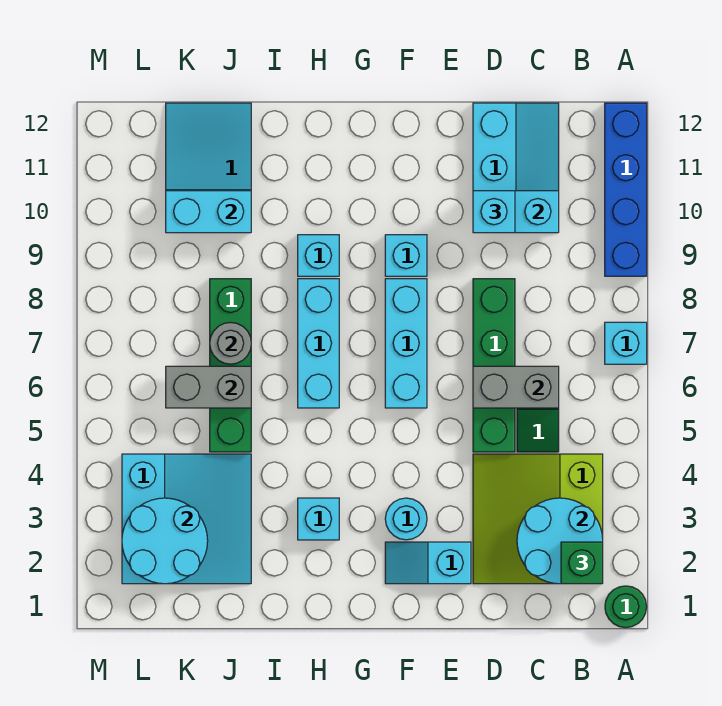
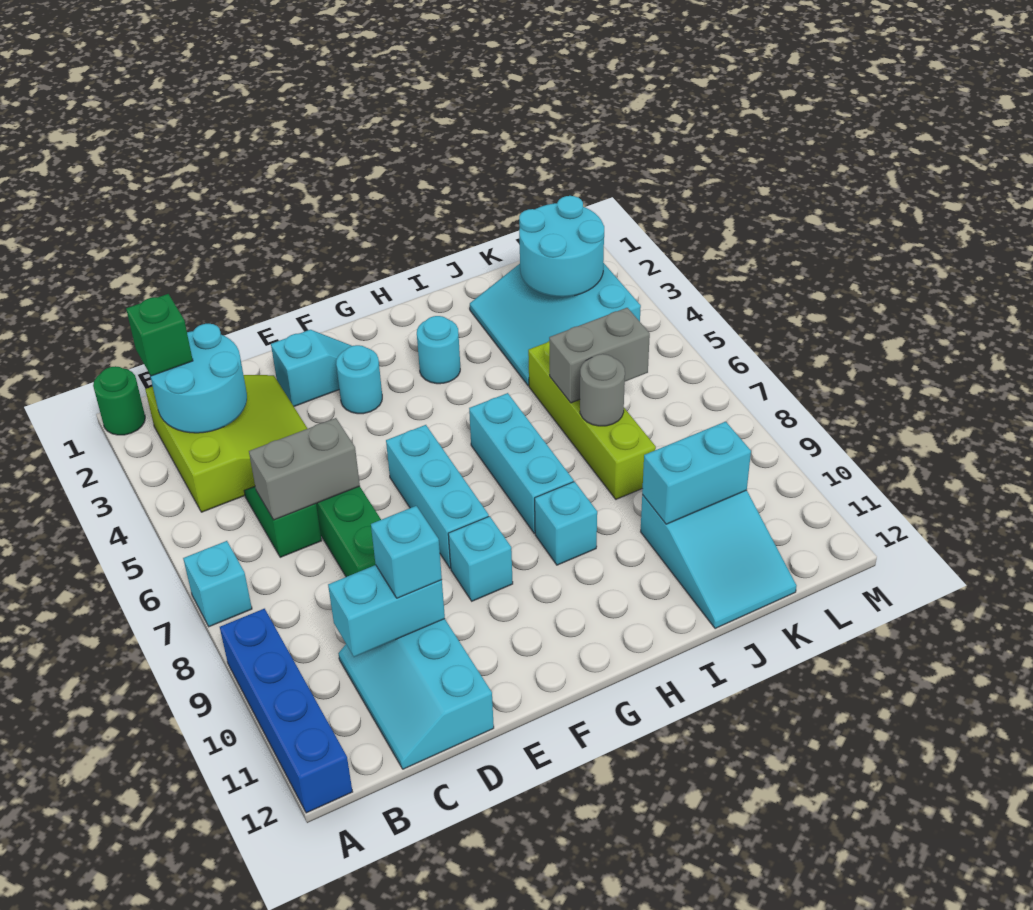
cyan 1x1 brick [298,498,339,540] -> cyan 1x1 round brick [417,316,460,384]
green 1x4 brick [210,279,251,452] -> lime 1x4 brick [528,341,656,499]

